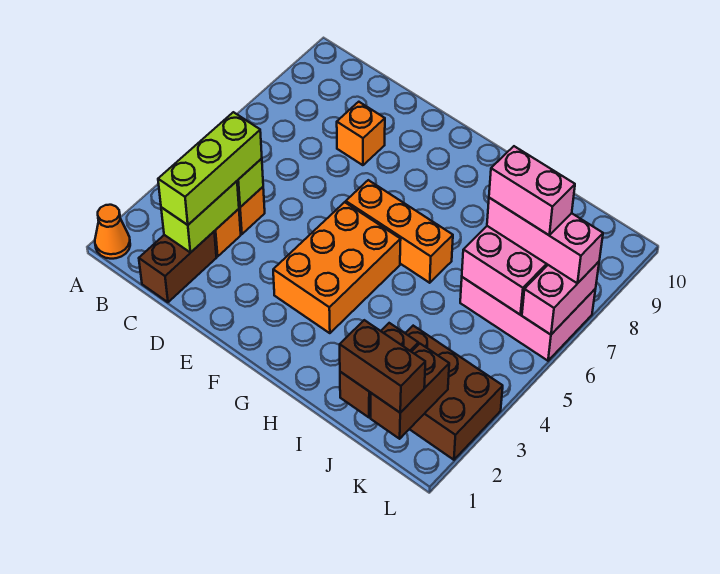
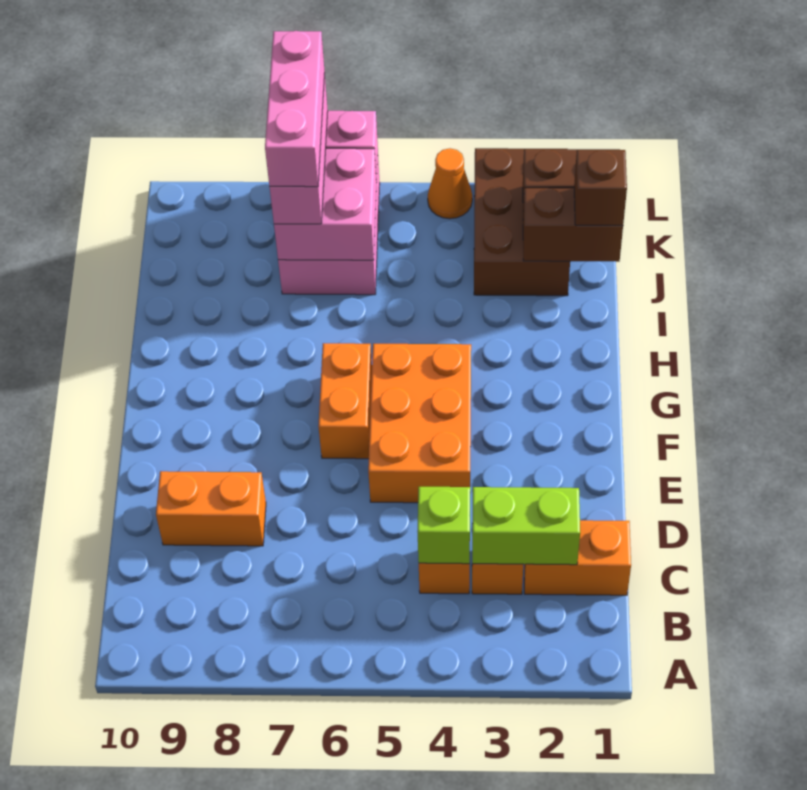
orange 1x1 cone [95,205,130,259] -> orange 1x1 cone moved to [428,148,472,219]
brown 1x2 brick [139,232,216,302] -> orange 1x2 brick [524,520,631,595]
lime 1x3 brick [158,112,262,225] -> none
orange 1x1 brick [337,102,385,165] -> orange 1x2 brick [156,471,266,546]
orange 2x3 brick [273,202,401,333] -> orange 2x3 brick turned to [368,344,471,503]
orange 1x3 brick [346,180,453,283] -> orange 1x2 brick [318,343,372,459]
brown 1x2 brick [340,320,425,413] -> brown 1x1 brick [574,150,627,226]
pink 1x2 brick [489,146,575,235] -> pink 1x3 brick [265,31,325,187]

